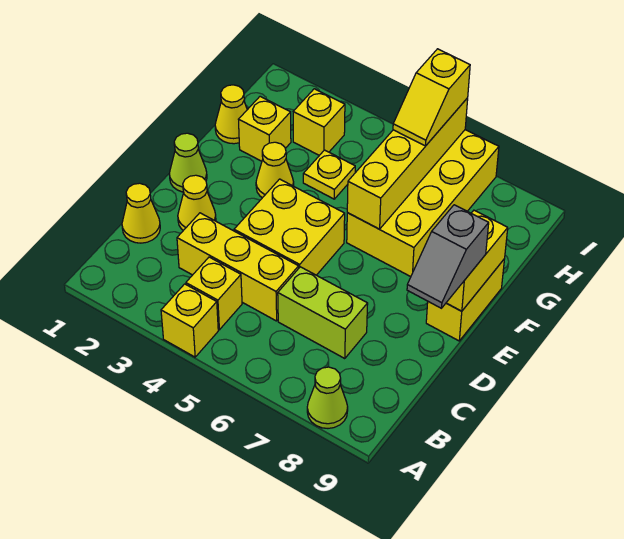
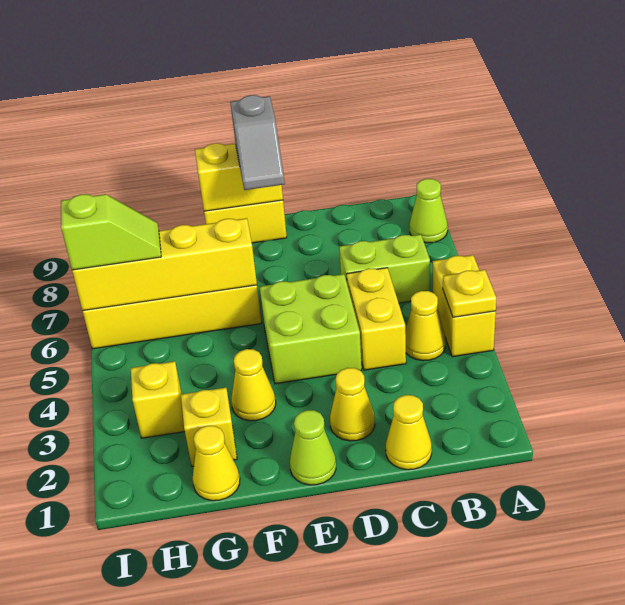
yellow 1x1 brick [161,284,218,357] -> yellow 1x2 brick [432,255,496,357]
yellow 1x1 brick [186,257,242,330] -> yellow 1x1 cone [405,291,446,361]
yellow 1x3 brick [177,213,299,321] -> yellow 1x2 brick [347,268,406,370]
lime 1x2 brick [278,267,368,359] -> lime 1x2 brick turned to [339,234,430,303]
yellow 2x2 brick [234,179,345,275] -> lime 2x2 brick [260,274,362,384]
grey 1x2 slope [407,205,489,308] -> grey 1x2 slope turned to [230,95,285,190]
yellow 1x1 plate [303,150,355,199] -> yellow 1x1 plate moved to [443,270,496,317]
yellow 1x2 slope [393,49,470,146] -> lime 1x2 slope [61,194,161,270]

